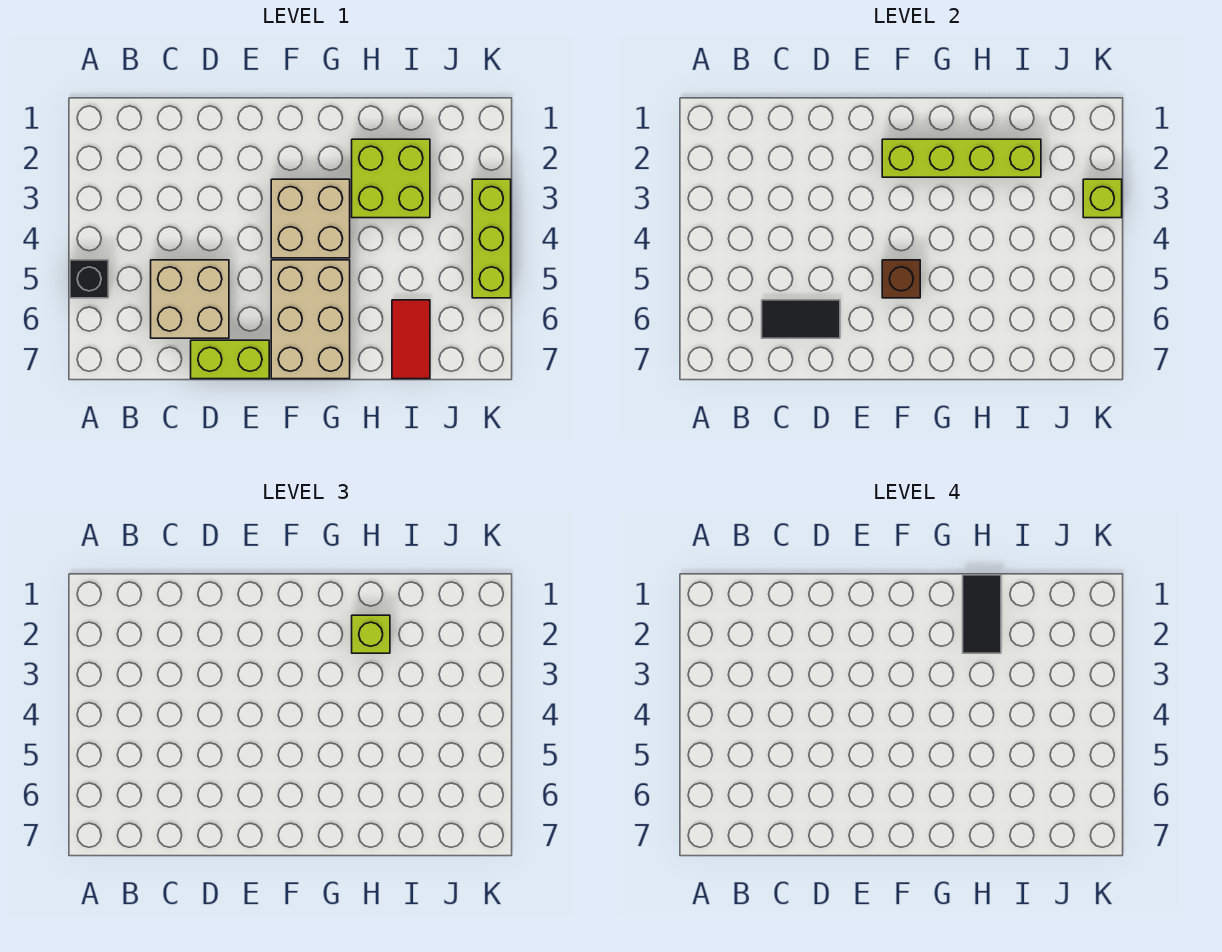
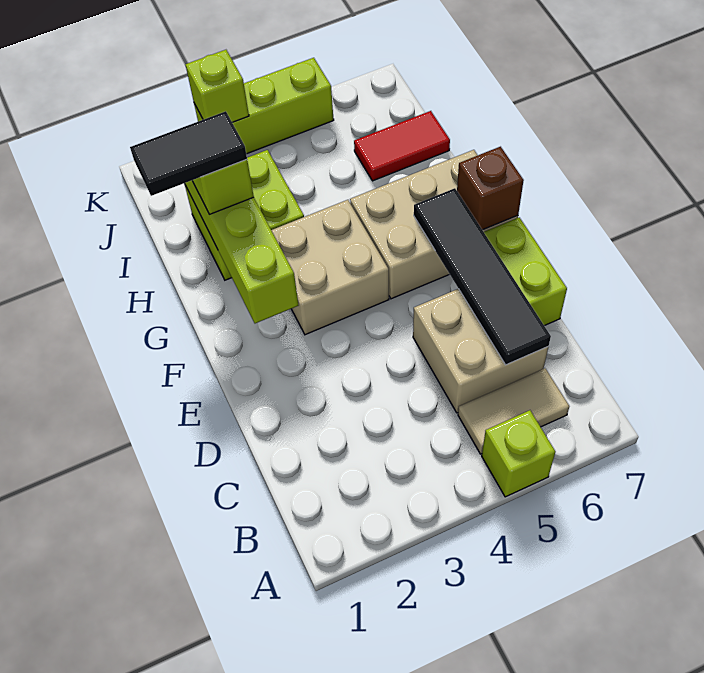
black 1x1 brick [70,260,108,298] -> lime 1x1 brick [482,410,555,497]
none -> tan 1x2 tile [458,368,569,454]
black 1x2 tile [762,300,840,338] -> black 1x4 tile [414,188,551,365]
brown 1x1 brick [882,260,920,298] -> brown 1x1 brick moved to [457,147,524,230]

